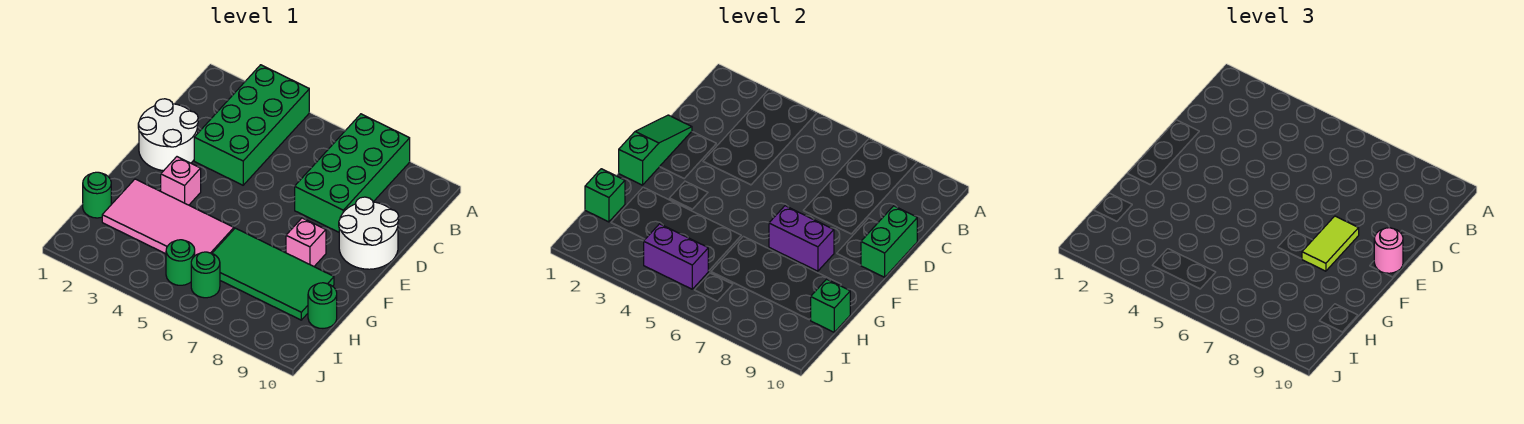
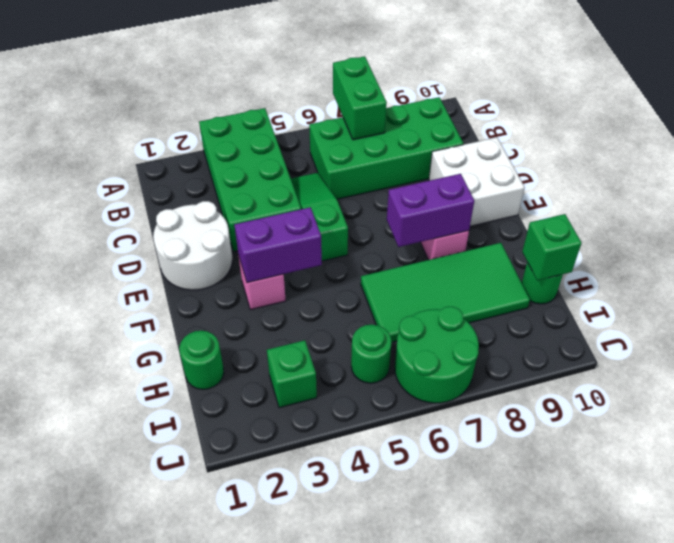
green 2x4 brick [295,114,410,232] -> green 2x4 brick turned to [309,97,463,199]
green 1x3 slope [619,115,692,185] -> green 1x3 slope moved to [291,173,348,261]
white 2x2 round brick [339,197,399,269] -> white 2x2 brick [429,137,525,226]
green 1x2 brick [861,206,917,277] -> green 1x2 brick moved to [333,56,387,140]
lime 1x2 tile [1302,216,1359,271] -> none
pink 1x1 round brick [1374,228,1403,273] -> none
pink 2x4 tile [102,179,234,256] -> none
green 1x1 brick [585,169,625,222] -> green 1x1 brick moved to [267,340,317,408]
purple 1x2 brick [644,224,708,289] -> purple 1x2 brick moved to [235,207,322,283]
green 1x1 round brick [191,252,220,298] -> green 2x2 round brick [395,307,479,403]

